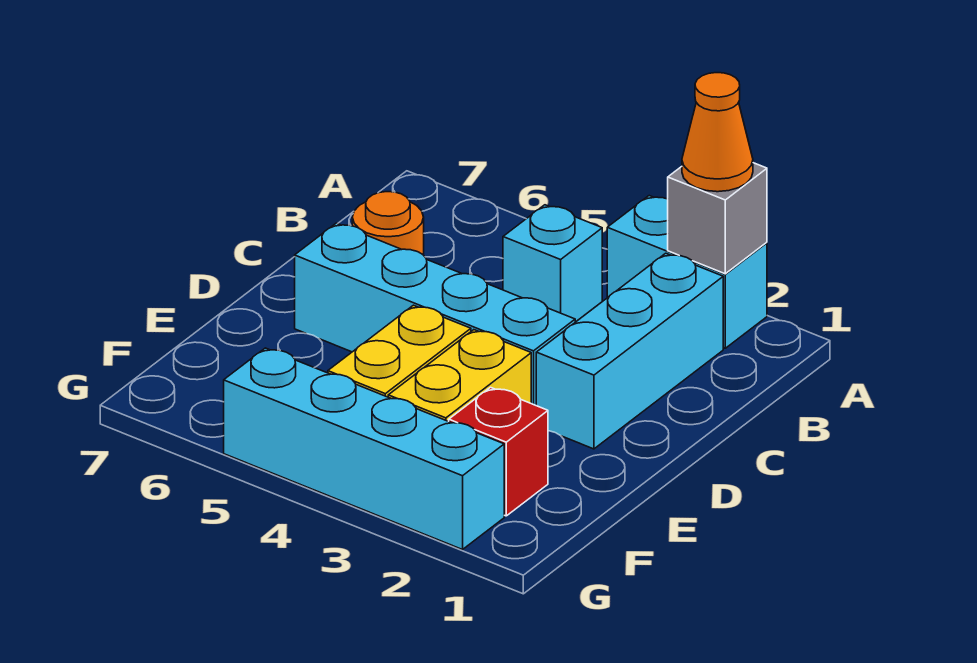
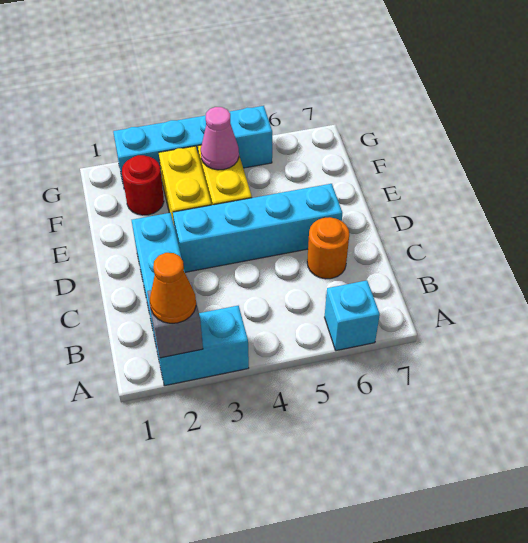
cyan 1x1 brick [503,205,602,322] -> cyan 1x1 brick moved to [325,280,380,351]
red 1x1 brick [449,387,548,516] -> red 1x1 round brick [122,155,164,215]
none -> pink 1x1 cone [201,107,239,170]

